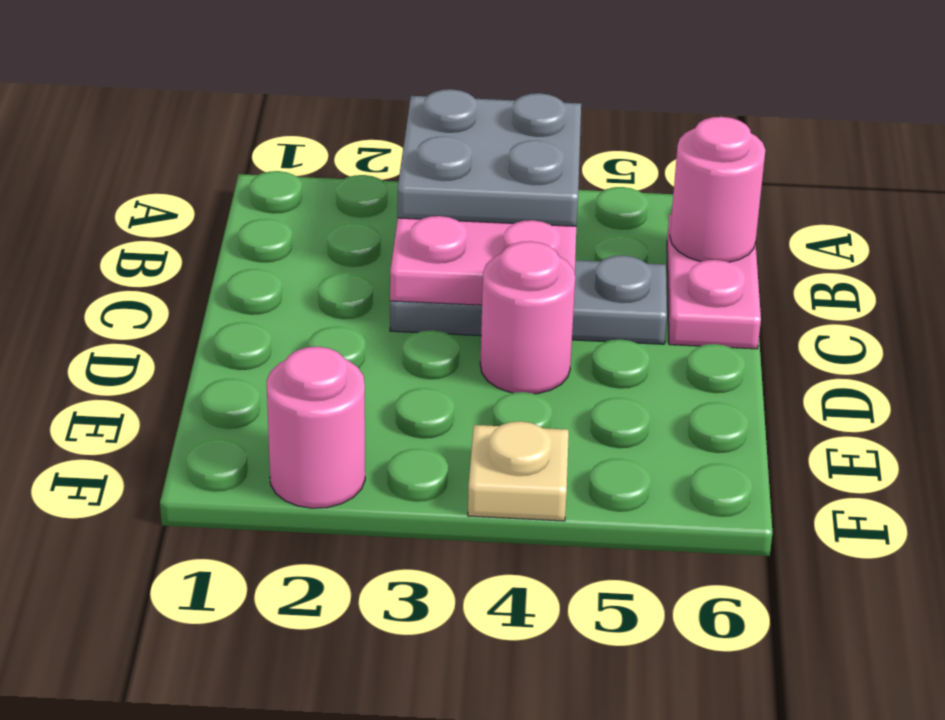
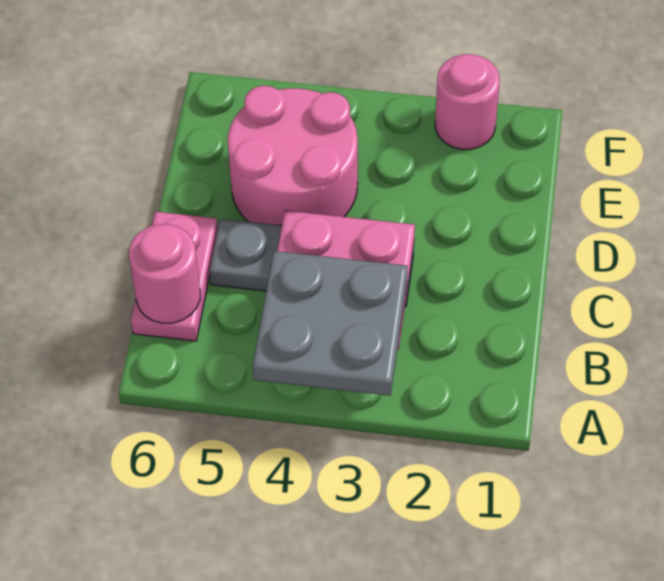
pink 1x1 round brick [480,241,575,394] -> pink 2x2 round brick [228,86,358,225]
tan 1x1 plate [468,421,569,521] -> none

